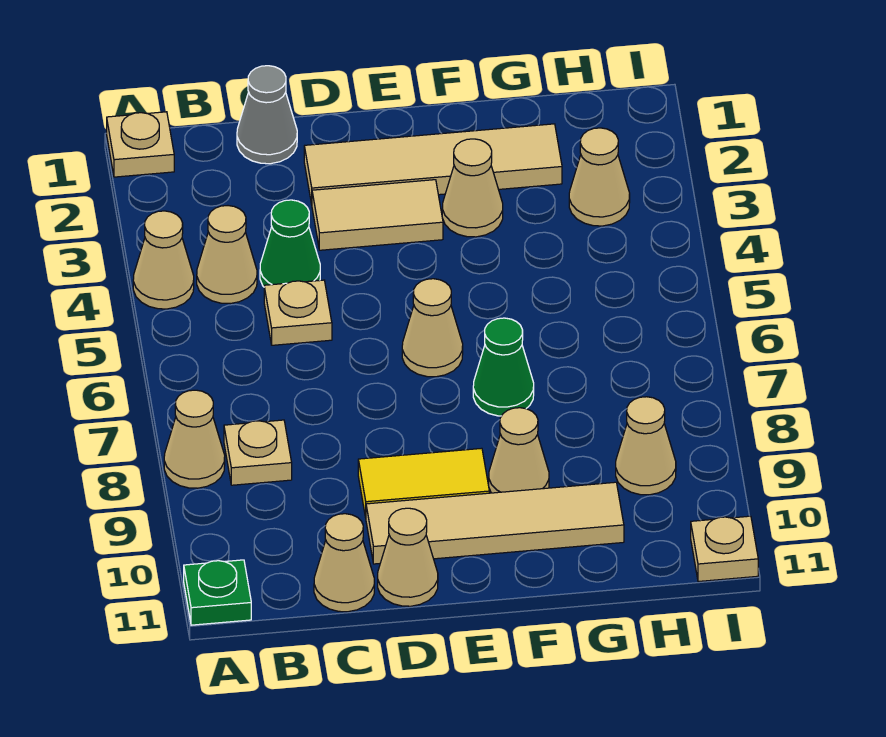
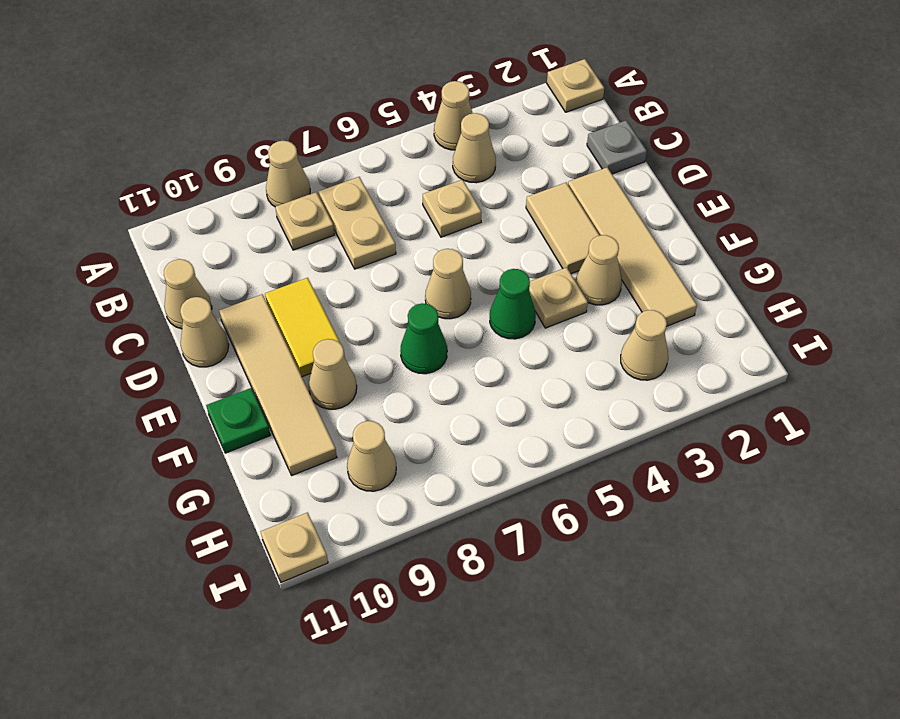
green 1x1 plate [184,560,251,625] -> green 1x1 plate moved to [206,388,270,453]
none -> tan 1x2 plate [319,177,396,269]
grey 1x1 cone [237,66,297,164] -> grey 1x1 plate [587,121,647,174]
green 1x1 cone [260,200,320,287] -> green 1x1 cone moved to [490,269,536,339]
none -> tan 1x1 plate [529,267,588,328]

